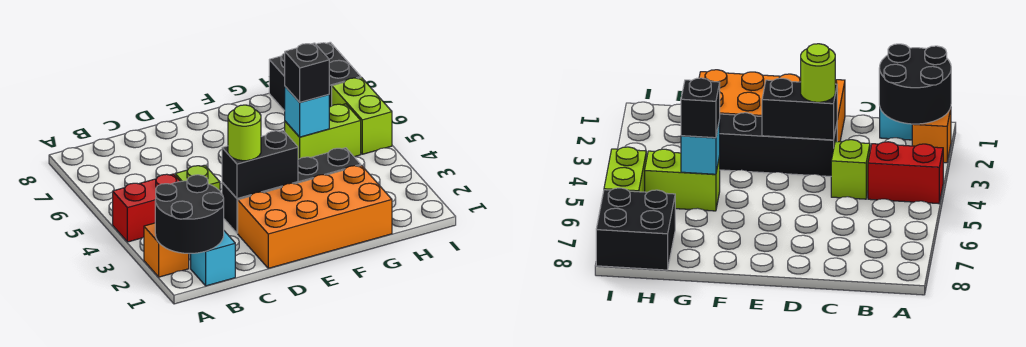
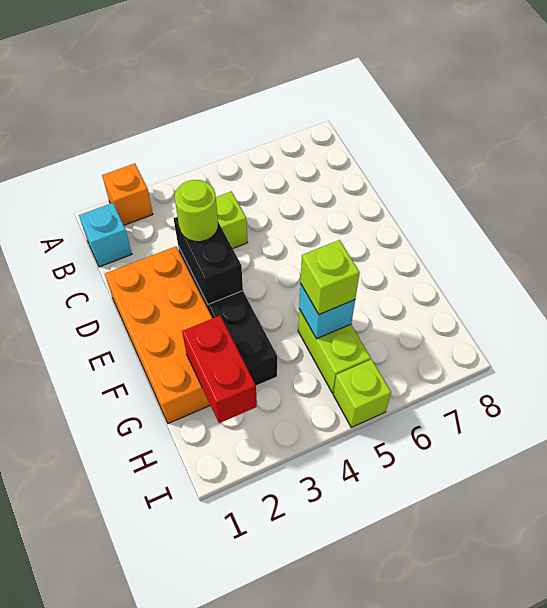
black 2x2 round brick [155,175,224,254] -> none
red 1x2 brick [113,174,180,242] -> red 1x2 brick moved to [182,316,257,423]
black 1x1 brick [285,43,329,102] -> lime 1x1 brick [300,240,360,314]
black 2x2 brick [269,42,361,111] -> none
lime 1x2 brick [332,78,392,154] -> lime 1x1 brick [333,359,391,427]

